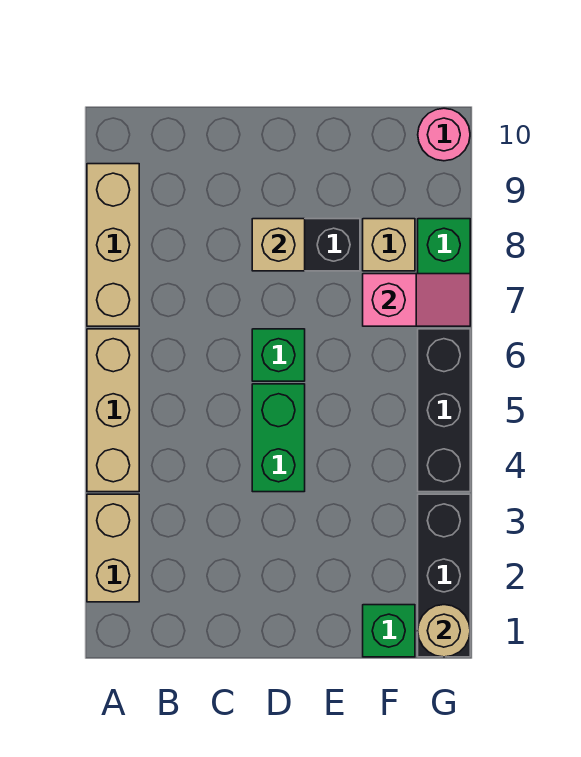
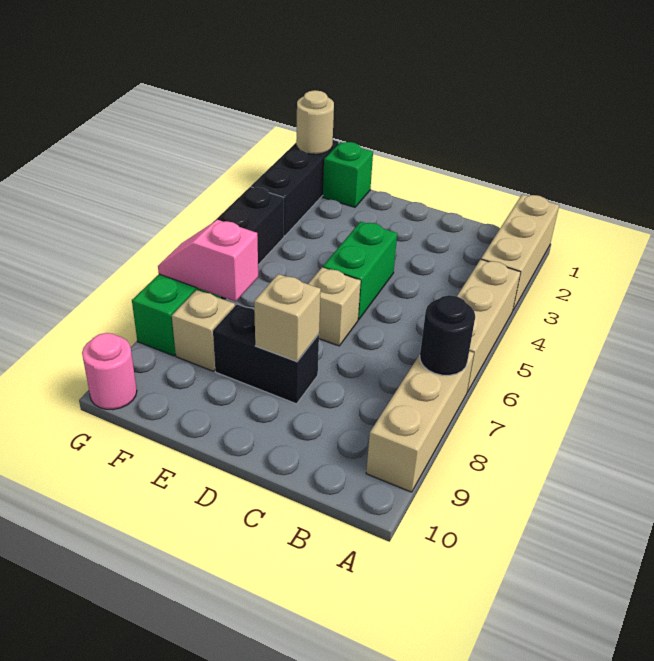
tan 1x2 brick [87,494,139,602] -> tan 1x3 brick [481,194,559,310]
none -> black 1x1 round brick [420,295,475,375]
green 1x1 brick [252,329,305,381] -> tan 1x1 brick [308,267,361,346]

